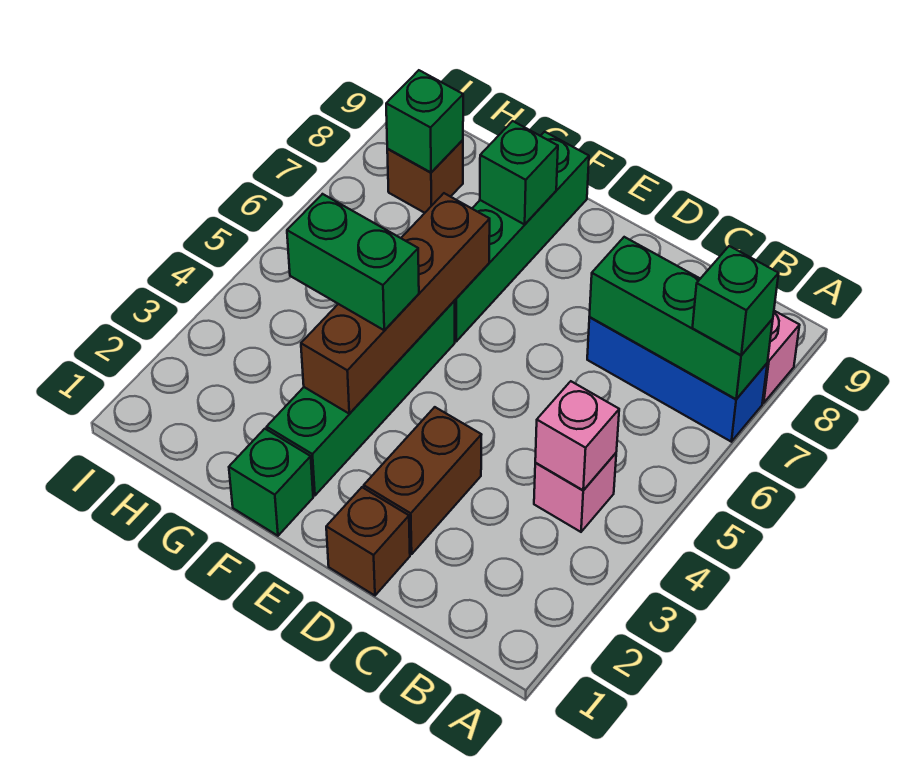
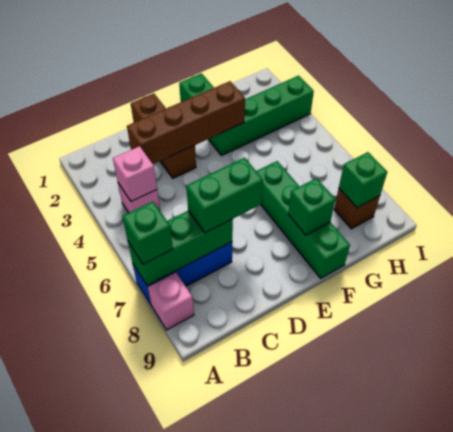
green 1x4 brick [267,301,455,495] -> green 1x4 brick turned to [208,76,314,156]
brown 1x4 brick [301,193,490,413] -> brown 1x4 brick turned to [127,81,245,164]
green 1x2 brick [287,194,419,330] -> green 1x2 brick moved to [186,158,263,233]

